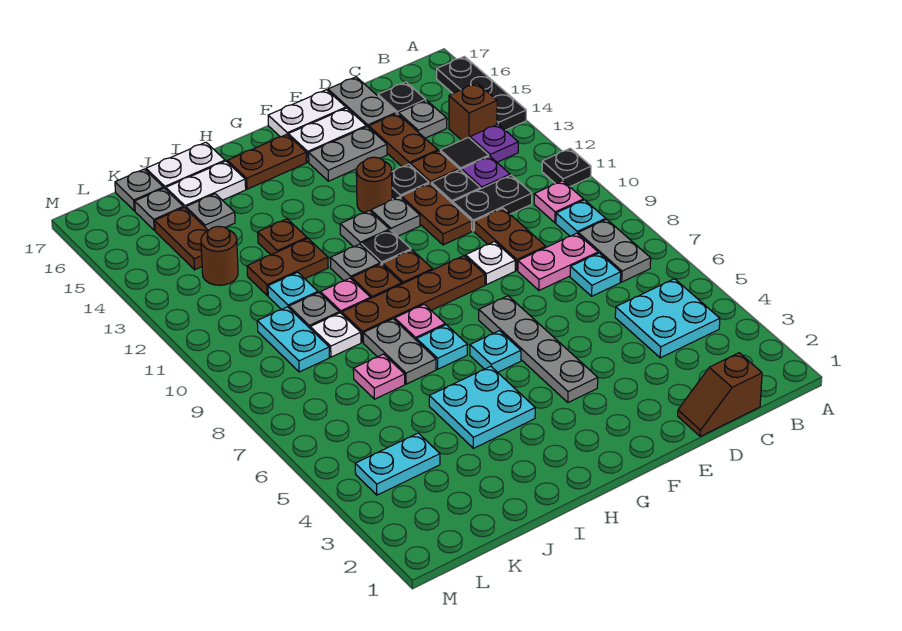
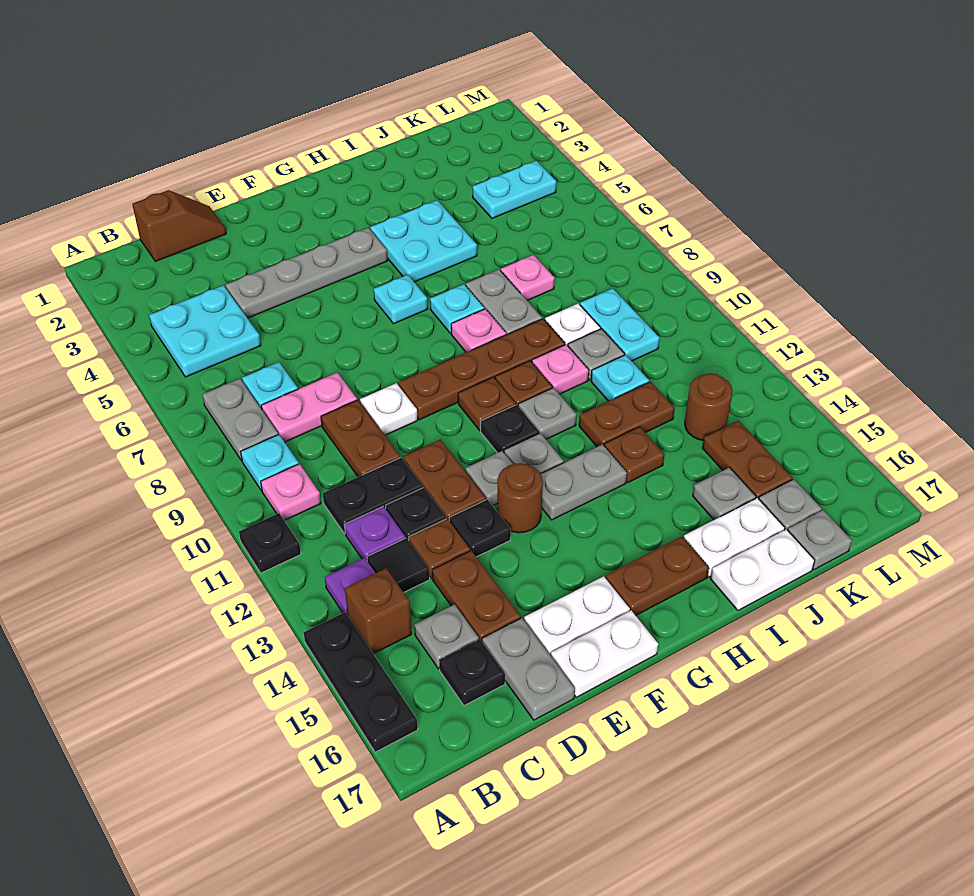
grey 1x2 plate [309,127,387,181] -> grey 1x2 plate moved to [541,444,627,520]
grey 1x4 plate [479,296,598,402] -> grey 1x4 plate turned to [225,228,388,318]

